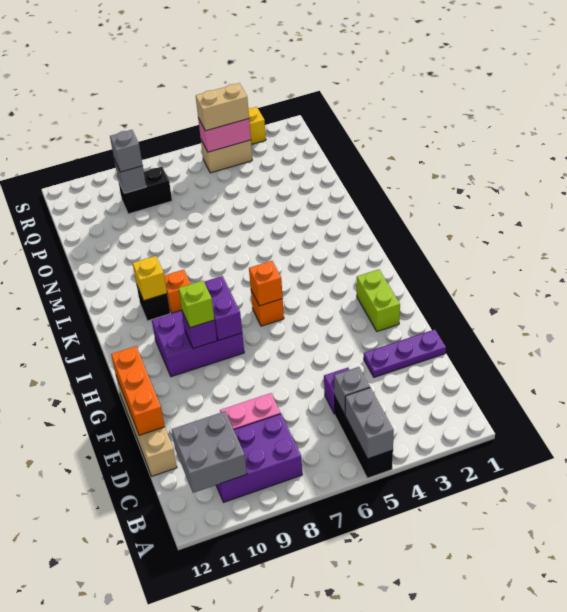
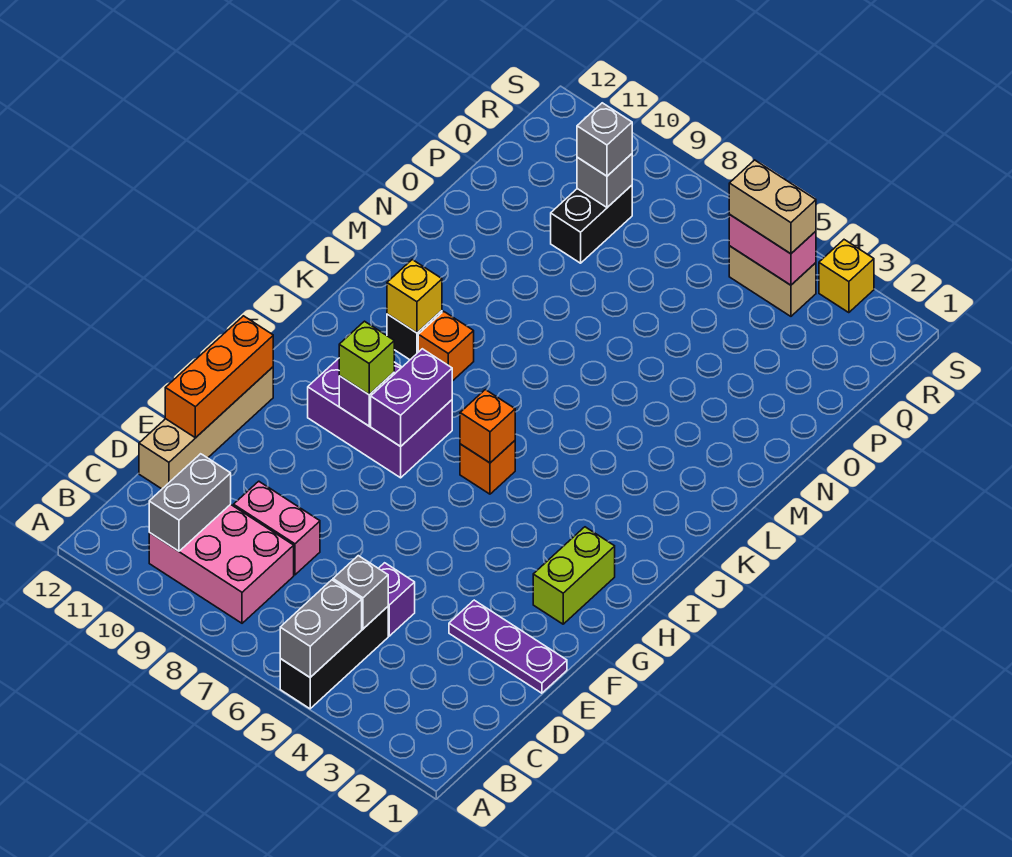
purple 2x3 brick [216,414,302,502] -> pink 2x3 brick [149,504,294,623]
grey 2x2 brick [172,411,247,493] -> grey 1x2 brick [149,454,231,551]
black 1x2 brick [118,167,172,214] -> black 1x2 brick turned to [551,185,632,263]

